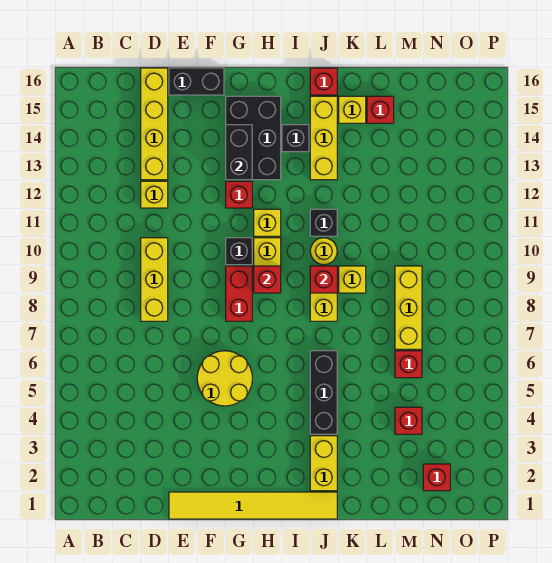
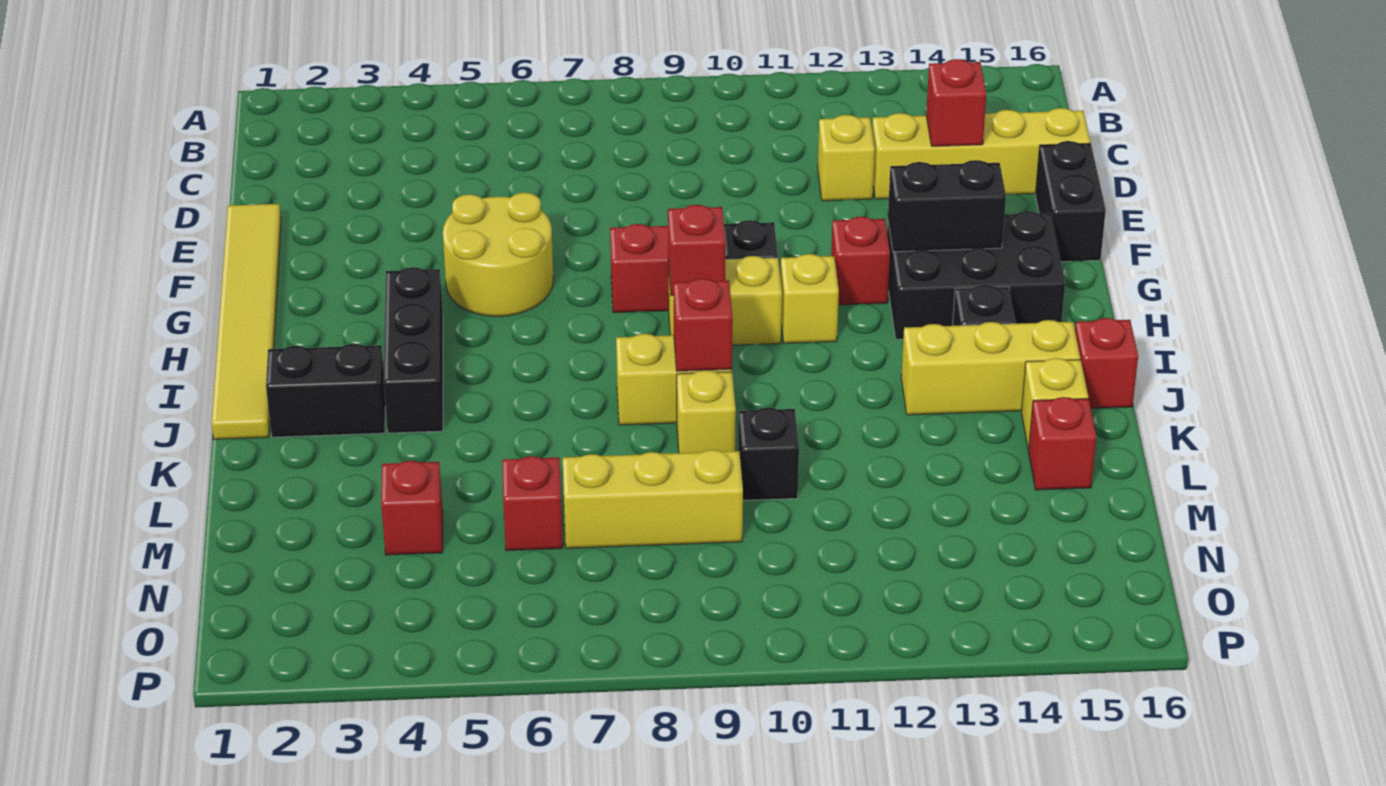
yellow 1x3 brick [141,238,168,321] -> none
yellow 1x2 brick [310,436,337,491] -> black 1x2 brick [266,344,386,437]
black 1x3 brick [310,351,337,434] -> black 1x3 brick turned to [384,267,443,433]
yellow 1x1 round brick [310,238,337,265] -> none
black 1x1 brick [310,209,337,236] -> black 1x1 brick moved to [738,407,799,500]
red 1x1 brick [423,464,450,491] -> red 1x1 brick moved to [926,59,986,146]

